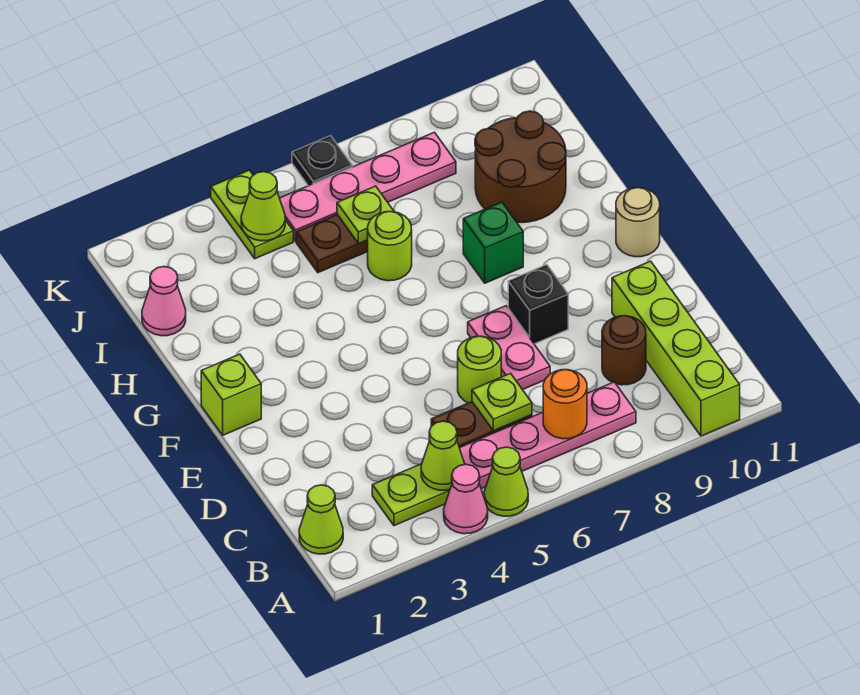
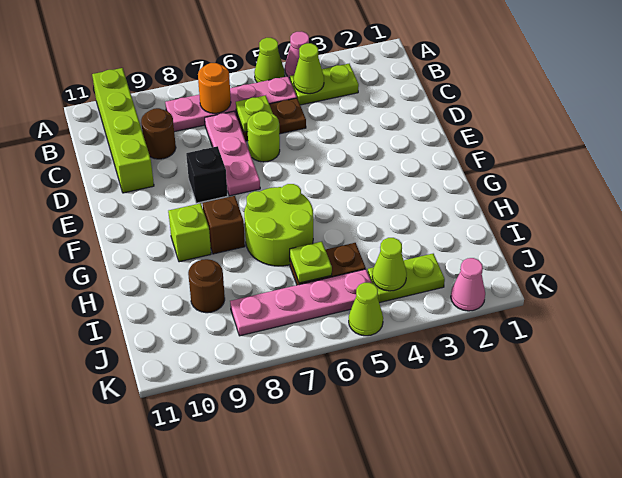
lime 1x1 cone [299,485,343,554] -> lime 1x1 cone moved to [349,283,383,336]
pink 1x2 plate [468,306,550,390] -> pink 1x3 plate [205,111,260,196]
lime 1x1 brick [201,354,261,435] -> lime 1x1 brick moved to [168,203,211,262]
tan 1x1 round brick [616,188,660,257] -> none
green 1x1 brick [463,202,523,283] -> brown 1x1 brick [203,196,245,254]
lime 1x1 round brick [368,211,412,281] -> lime 2x2 round brick [244,184,313,266]
brown 2x2 round brick [475,111,566,222] -> brown 1x1 round brick [188,259,225,313]
pink 1x1 cone [142,267,186,336] -> pink 1x1 cone moved to [451,258,485,311]
lime 1x2 plate [211,170,293,259] -> lime 1x2 plate turned to [368,254,445,303]
black 1x1 plate [292,136,352,186] -> none

